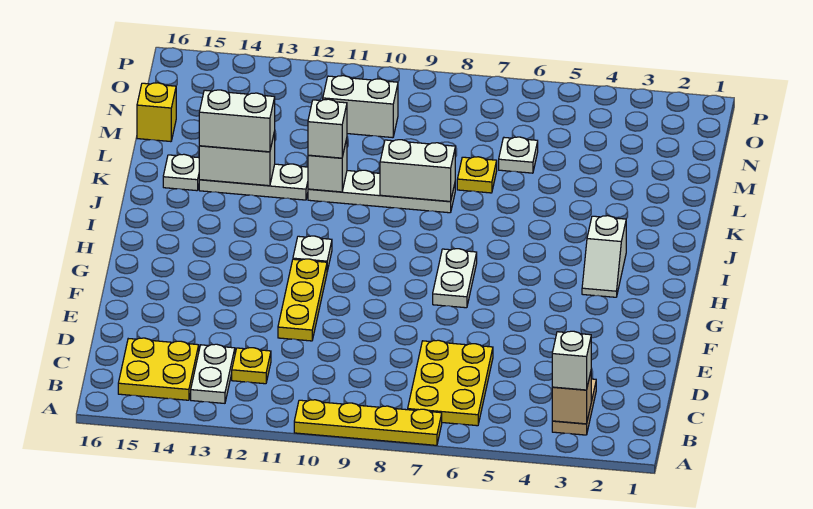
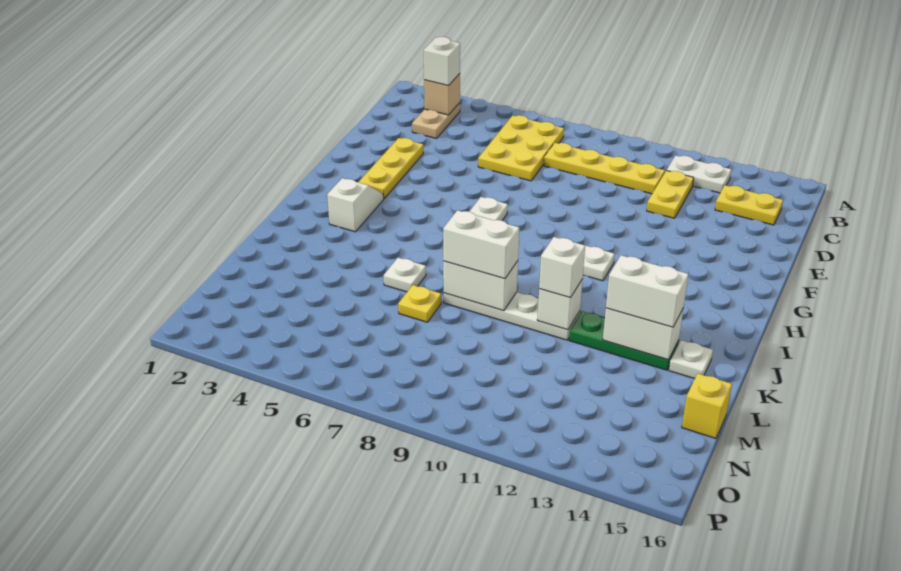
yellow 1x4 plate [294,400,442,445] -> yellow 1x4 plate moved to [544,143,665,194]
white 1x2 plate [191,344,235,403] -> white 1x2 plate turned to [667,155,731,193]
yellow 2x2 plate [118,338,199,400] -> yellow 1x2 plate [715,185,783,225]
yellow 1x1 plate [232,348,271,384] -> yellow 1x2 plate [647,171,694,218]
yellow 1x3 plate [278,259,327,341] -> yellow 1x3 plate moved to [359,138,423,198]
white 1x3 plate [199,164,308,200] -> green 1x3 plate [569,311,679,370]
white 1x1 plate [499,137,538,173] -> white 1x1 plate moved to [384,258,426,292]
white 1x2 brick [323,76,398,138] -> white 1x2 brick moved to [443,210,519,279]

